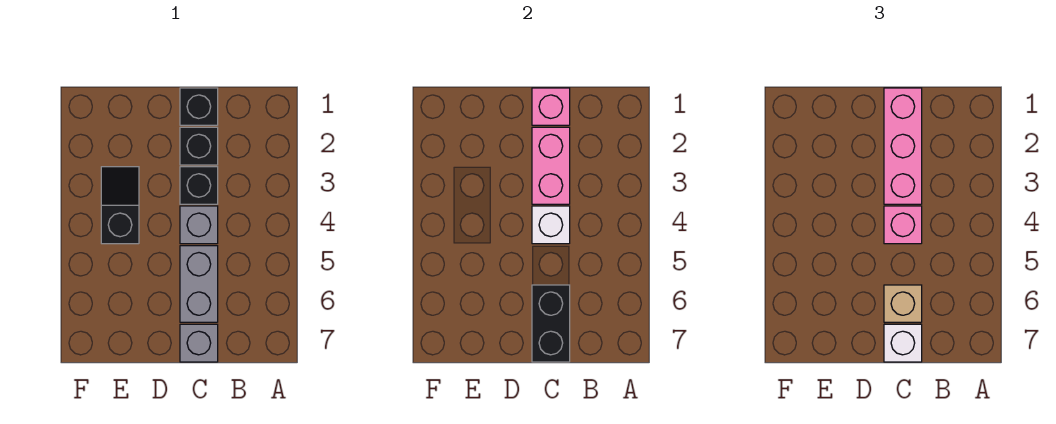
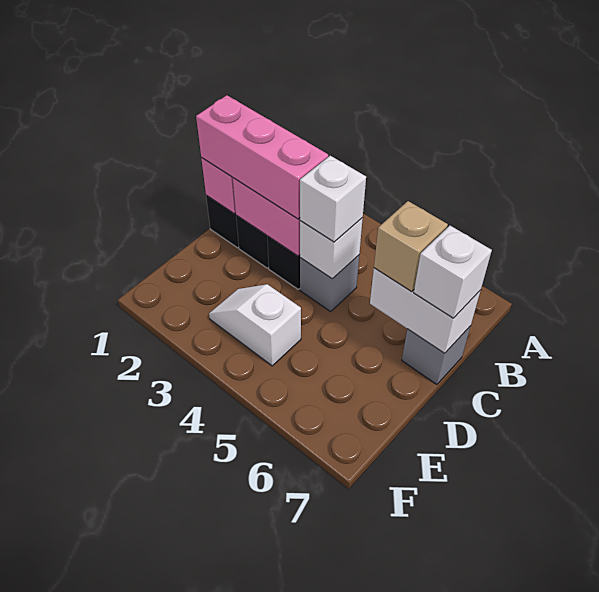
pink 1x1 brick [884,206,922,244] -> white 1x1 brick [300,156,366,242]
grey 1x2 brick [180,246,218,322] -> none
black 1x2 brick [532,285,570,362] -> white 1x2 brick [370,268,481,353]
black 1x2 slope [101,167,139,244] -> white 1x2 slope [209,284,301,366]

